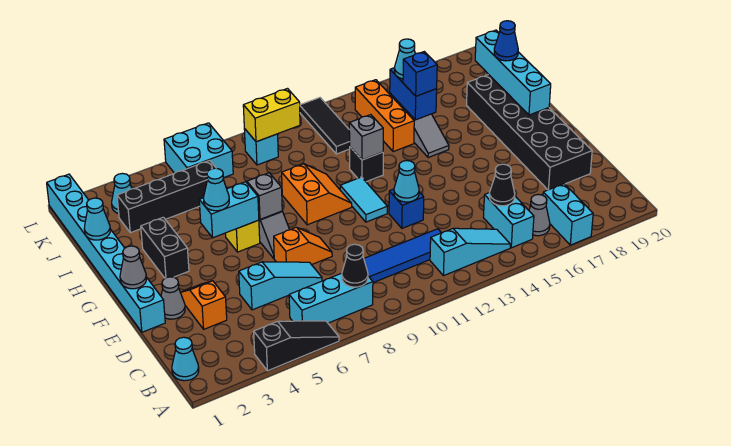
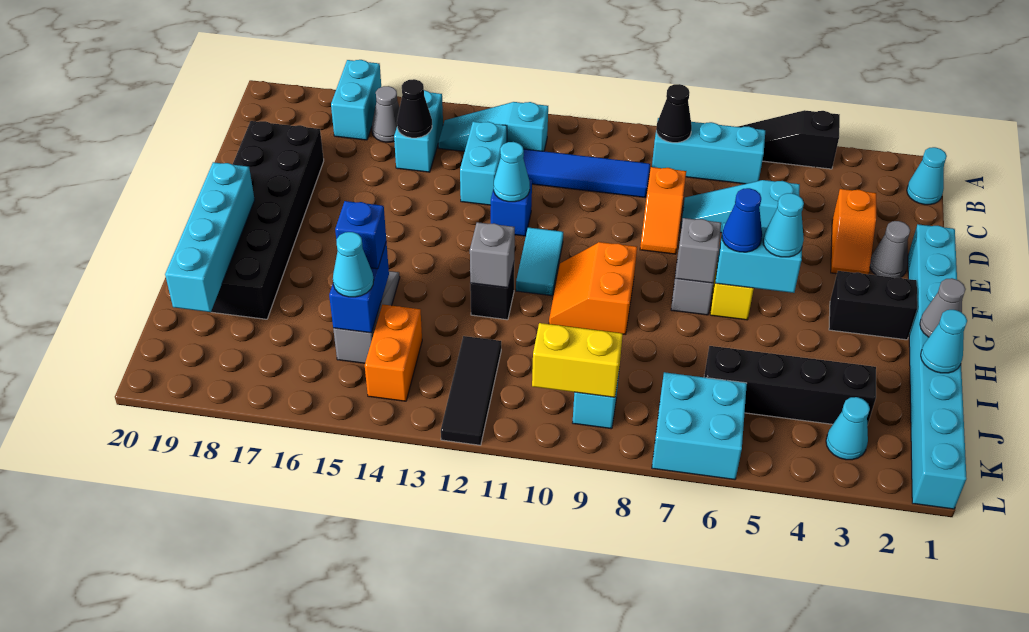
none -> cyan 1x2 brick [460,122,507,205]
orange 1x2 slope [274,227,332,265] -> orange 1x2 slope turned to [640,167,686,254]
grey 1x1 cone [120,246,146,289] -> grey 1x1 cone moved to [920,278,966,337]
black 1x2 brick [141,217,189,278] -> black 1x2 brick turned to [829,271,917,340]
orange 1x3 brick [355,80,414,152] -> orange 1x2 brick [365,305,422,401]
blue 1x1 cone [494,21,518,61] -> blue 1x1 cone moved to [722,188,762,252]

